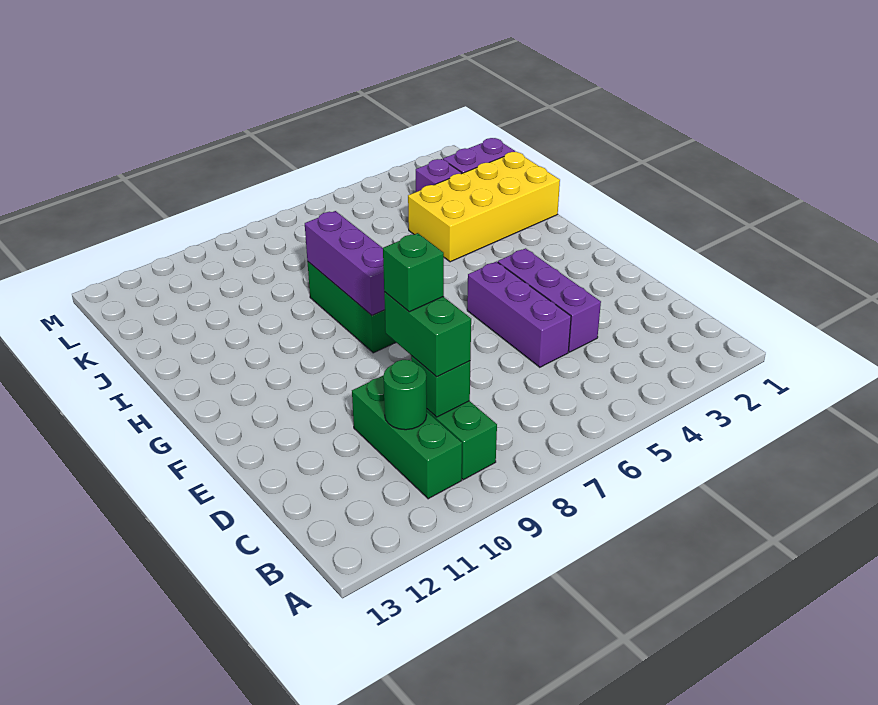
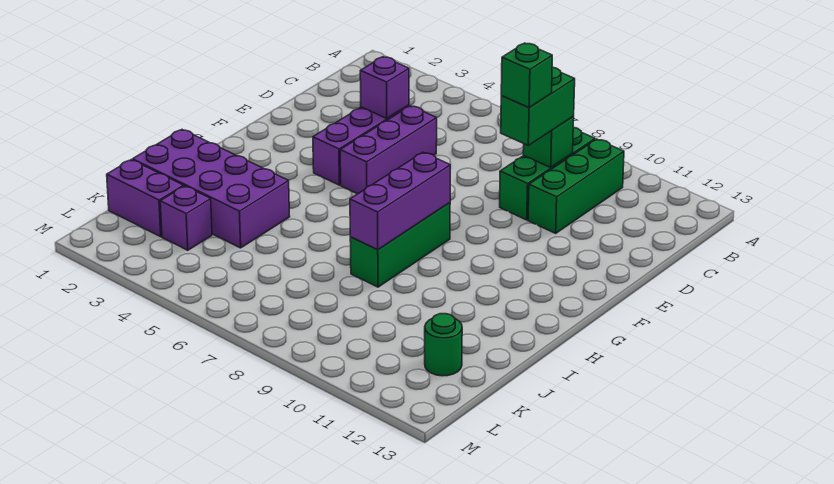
green 1x1 round brick [383,360,427,430] -> green 1x1 round brick moved to [425,314,462,376]
none -> purple 1x1 brick [360,57,409,118]
yellow 2x4 brick [408,152,560,262] -> purple 2x4 brick [133,130,290,248]

